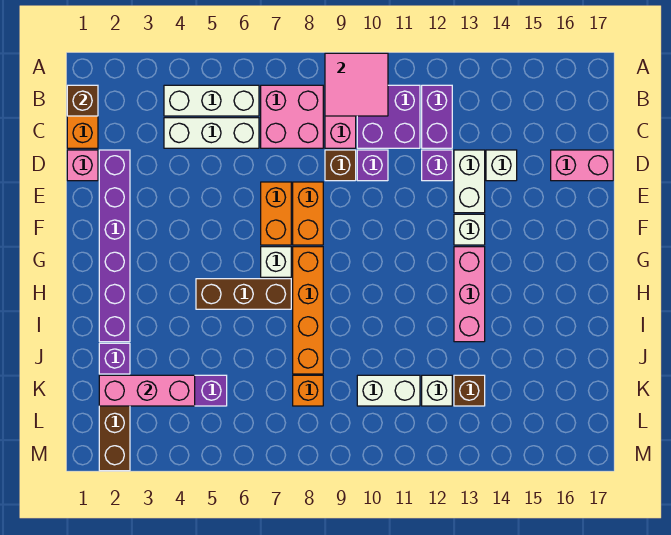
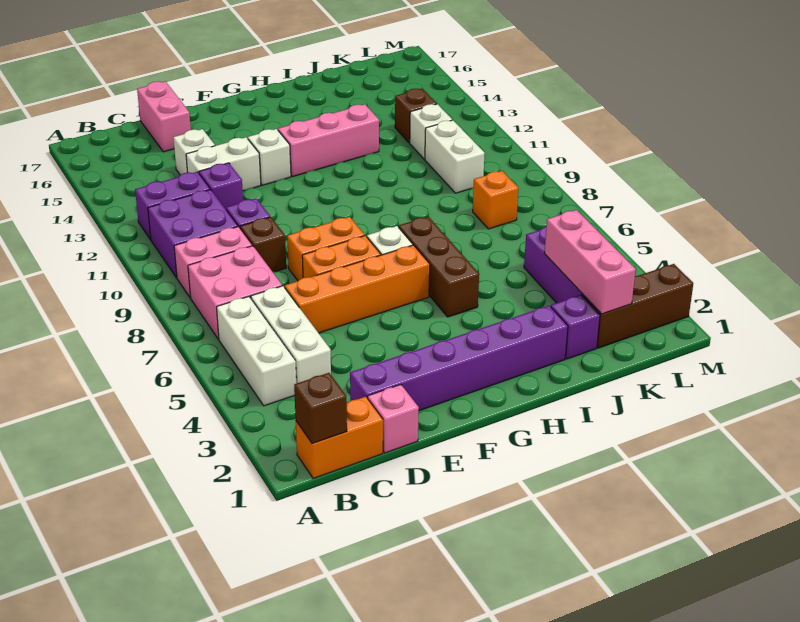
pink 2x2 tile [325,53,388,116] -> none
orange 1x4 brick [293,247,323,374] -> orange 1x4 brick moved to [285,245,430,333]

